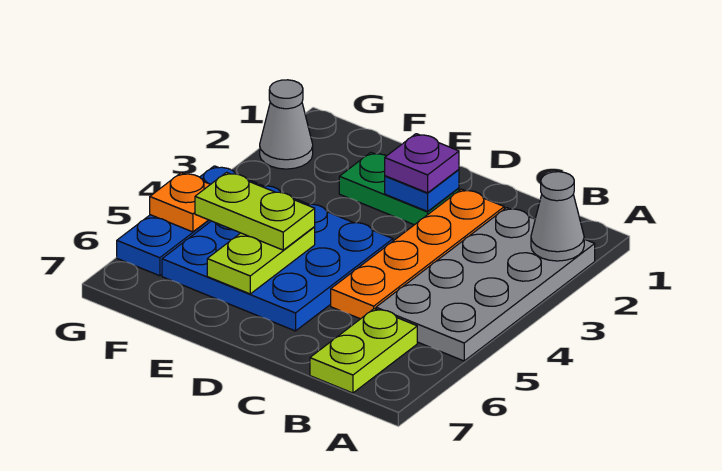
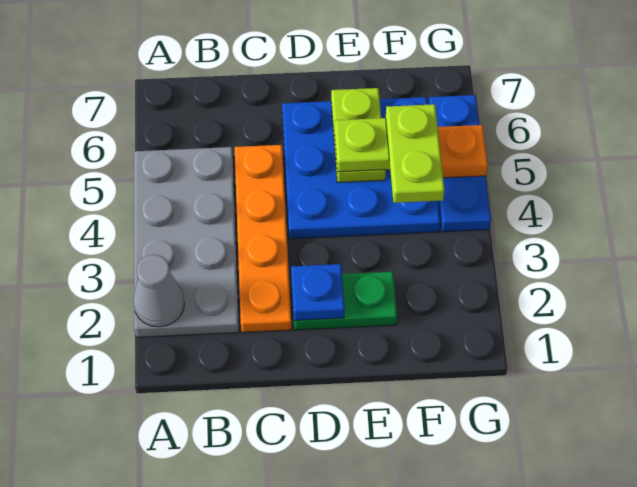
lime 1x2 plate [310,309,417,393] -> lime 1x2 plate moved to [386,104,445,203]
purple 1x1 plate [385,134,459,193] -> none
grey 1x1 cone [260,80,313,169] -> none

